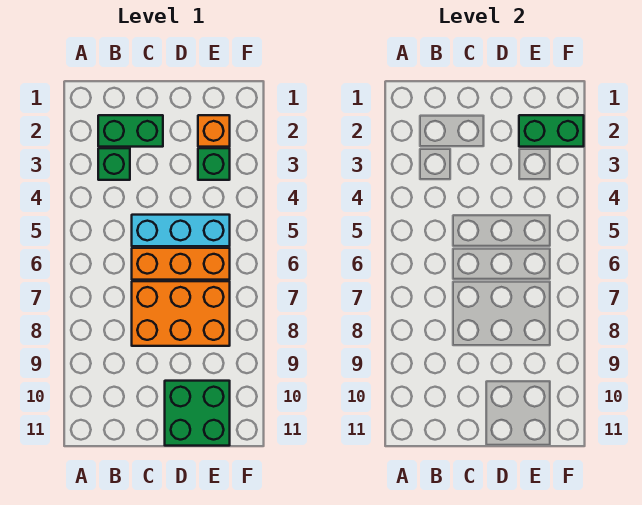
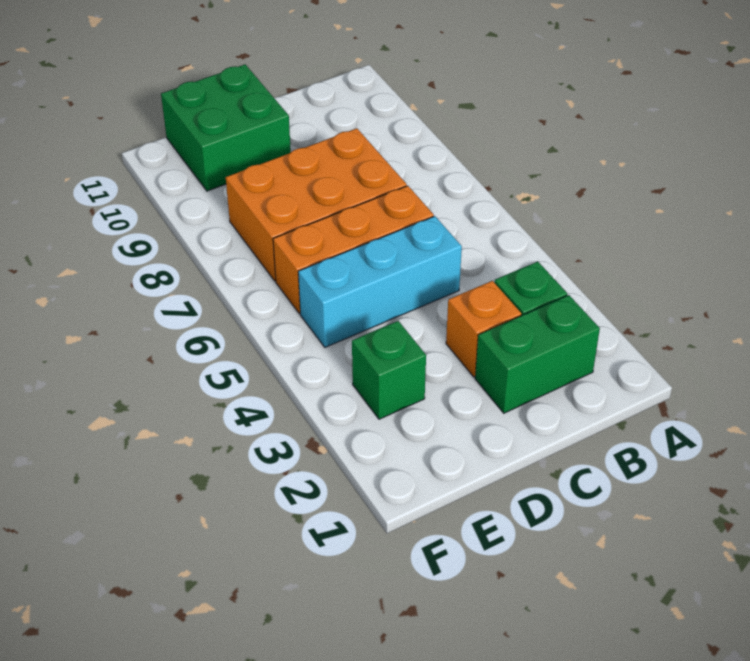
orange 1x1 brick [198,115,230,147] -> orange 1x1 brick moved to [446,281,521,377]
green 1x2 brick [519,115,584,147] -> none

